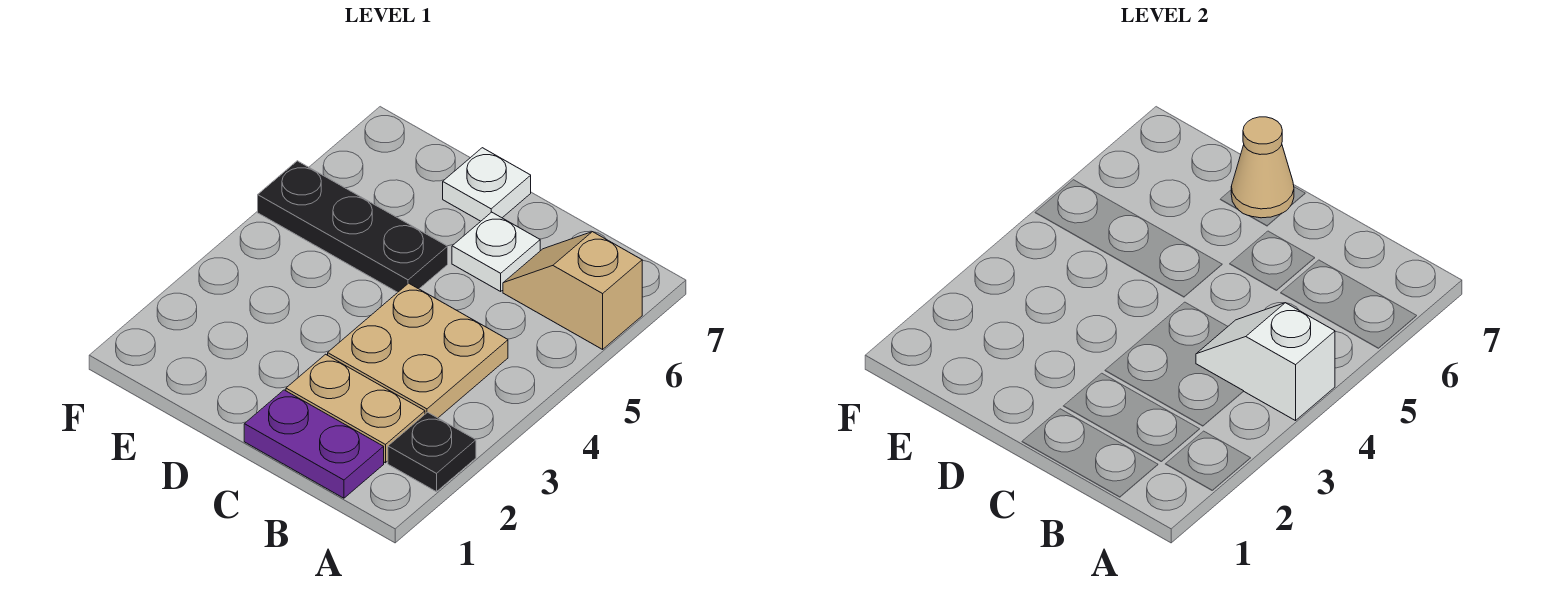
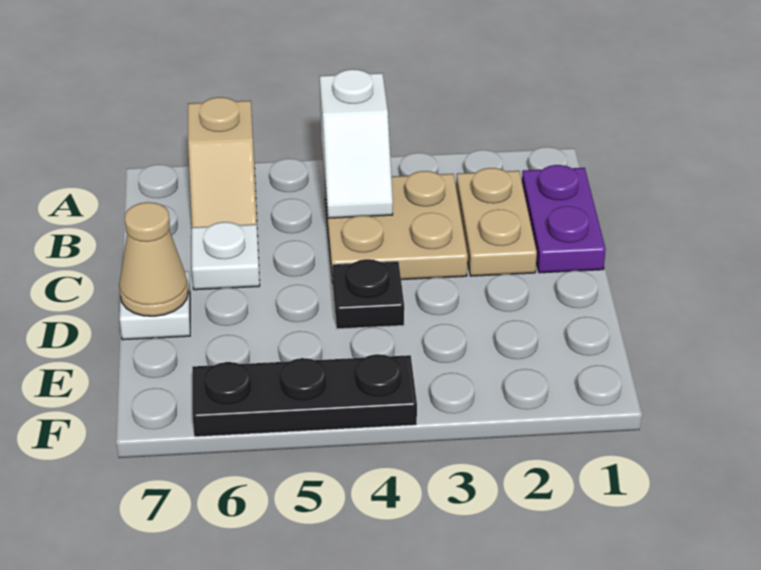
black 1x1 plate [388,412,476,492] -> black 1x1 plate moved to [332,259,404,329]
black 1x3 plate [258,161,448,292] -> black 1x3 plate turned to [192,354,417,437]

